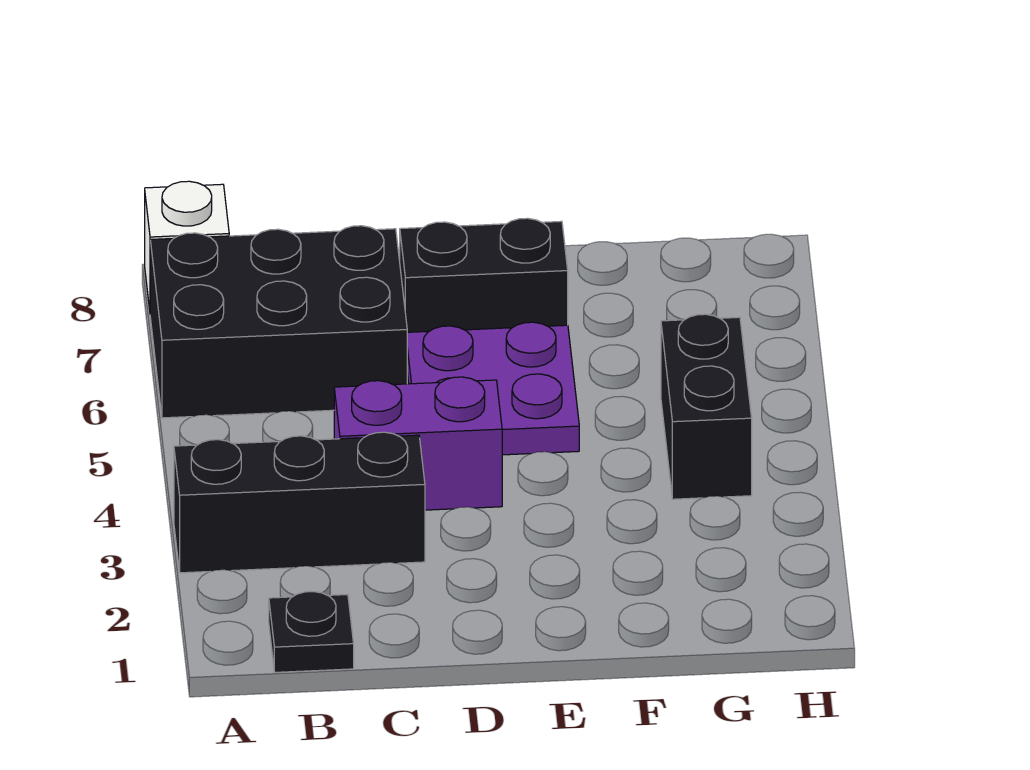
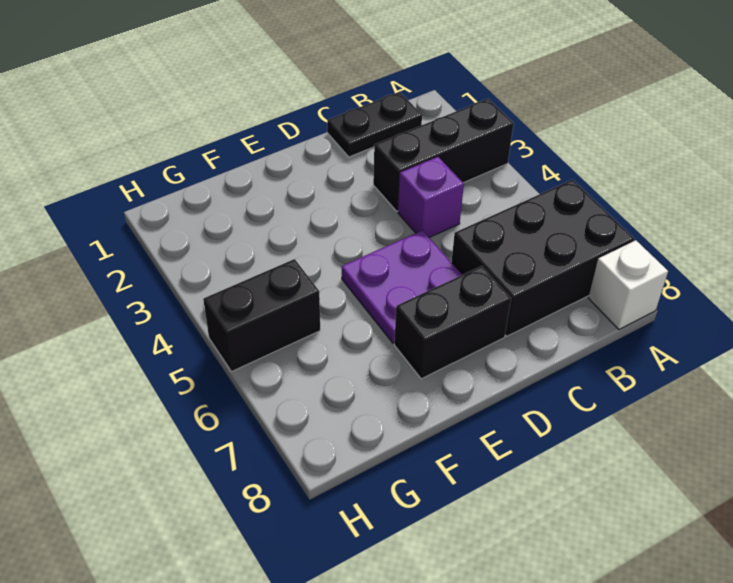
black 1x1 plate [269,592,354,672] -> black 1x2 plate [327,92,422,157]
purple 1x2 brick [334,377,502,510] -> purple 1x1 brick [398,157,464,237]
black 1x2 brick [661,314,752,499] -> black 1x2 brick turned to [203,259,320,372]

